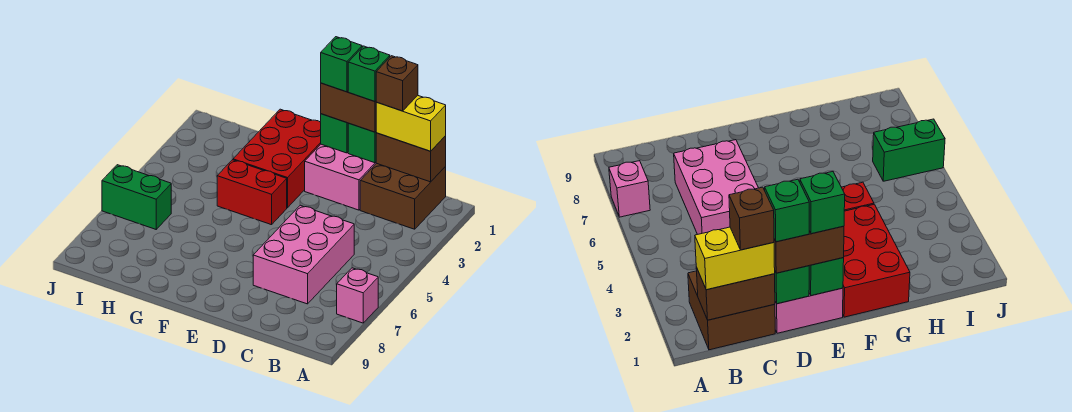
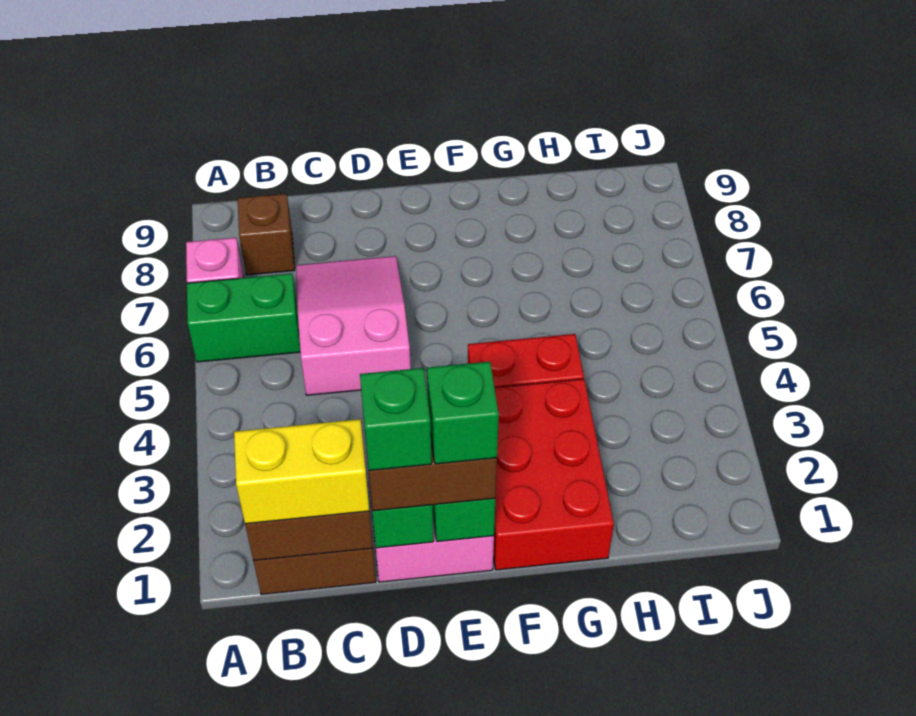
brown 1x1 brick [376,56,418,111] -> brown 1x1 brick moved to [238,194,295,275]
pink 2x3 brick [253,205,354,304] -> pink 2x3 slope [296,256,411,395]
green 1x2 brick [102,165,171,229] -> green 1x2 brick moved to [187,274,300,362]

